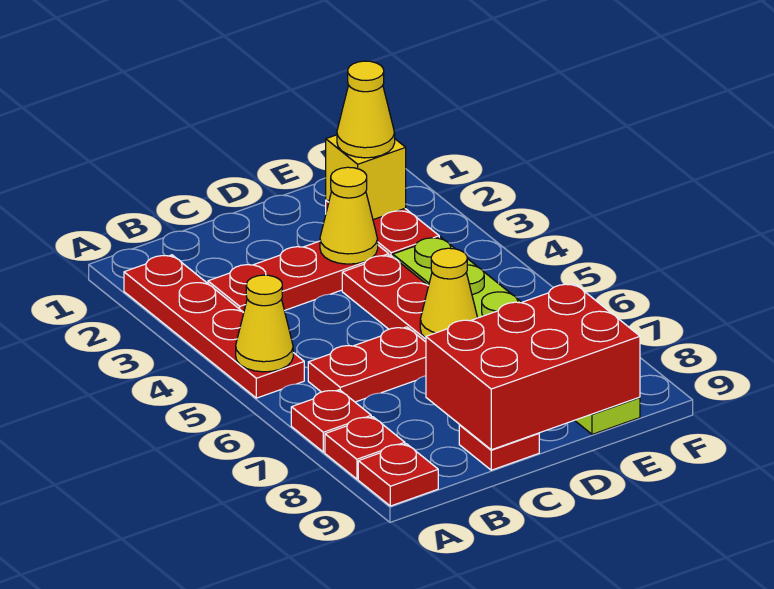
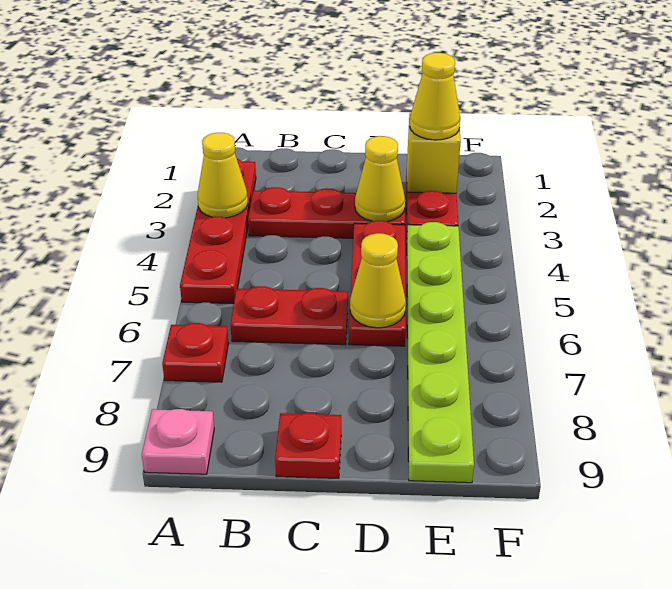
yellow 1x1 cone [236,275,293,372] -> yellow 1x1 cone moved to [198,133,248,218]
red 1x1 plate [325,417,405,479] -> none
red 1x1 plate [358,444,438,506] -> pink 1x1 plate [142,409,214,474]
red 2x3 brick [426,284,640,450] -> none

